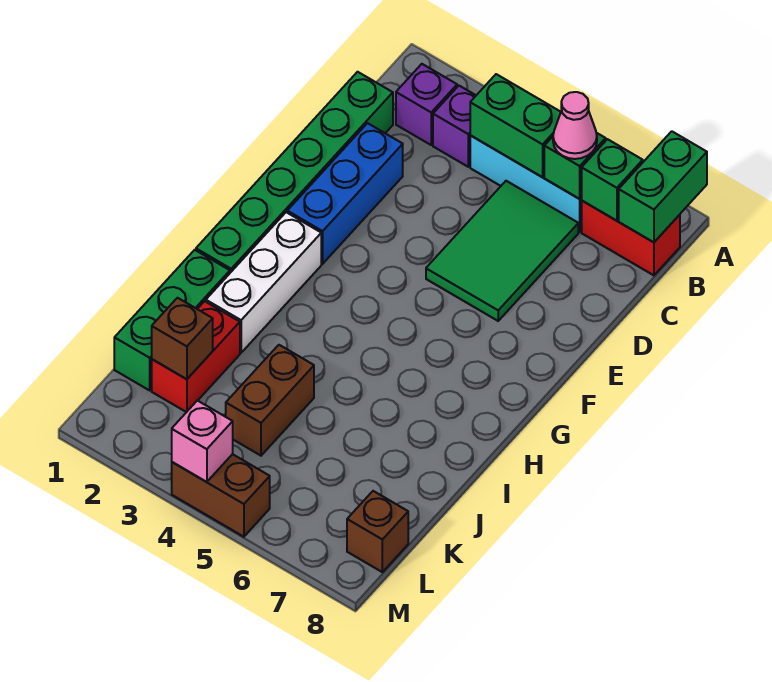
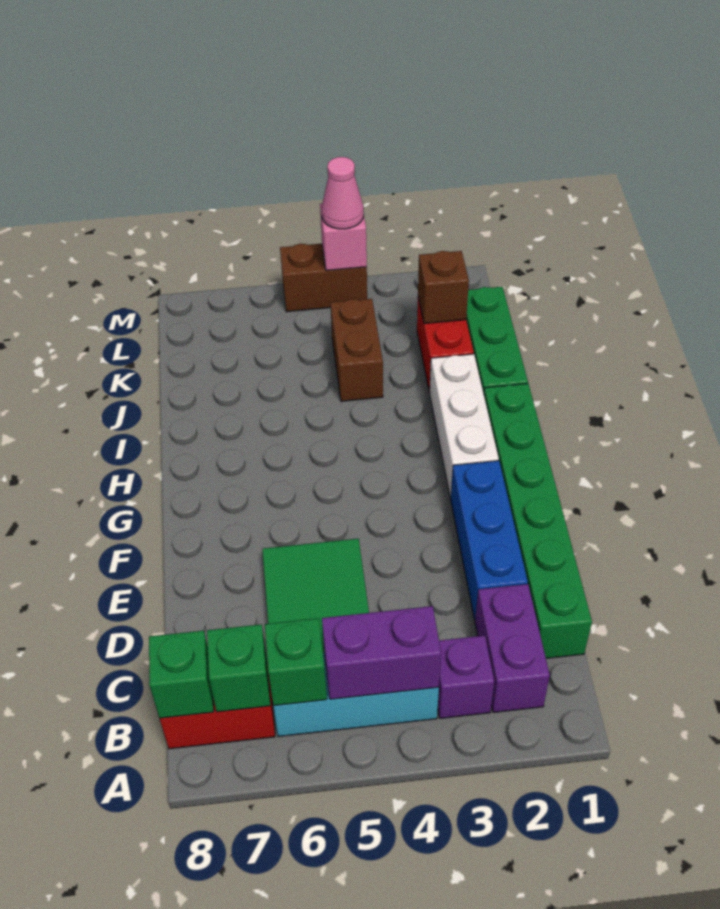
green 1x2 brick [619,131,707,242] -> green 1x1 brick [149,631,214,718]
purple 1x1 brick [396,64,457,145] -> purple 1x2 brick [475,584,550,712]
green 1x2 brick [470,74,561,177] -> purple 1x2 brick [322,606,441,699]
pink 1x1 cone [553,92,597,159] -> pink 1x1 cone moved to [322,157,364,229]
brown 1x1 brick [347,491,408,572] -> none

